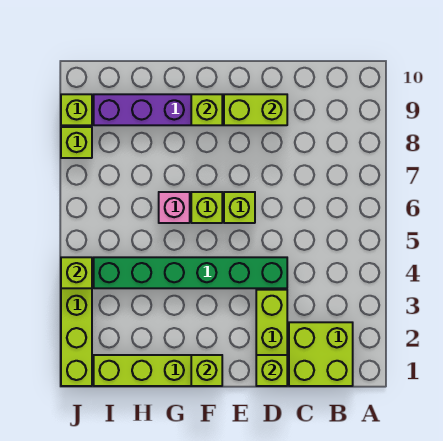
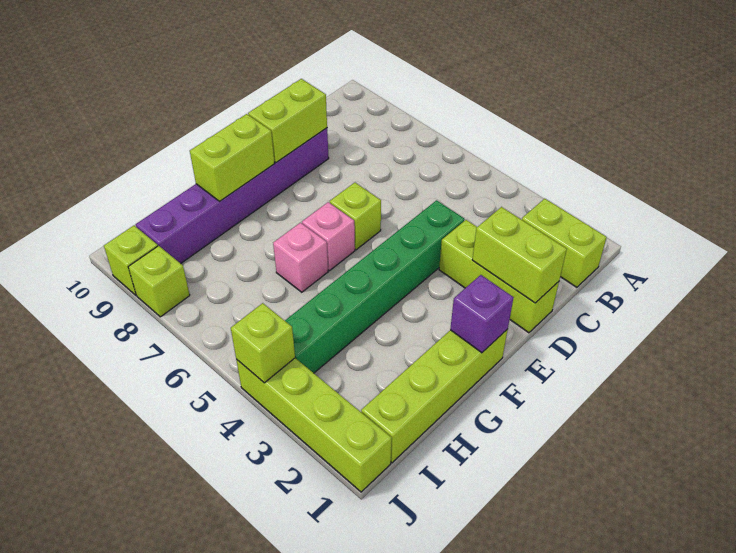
lime 2x2 brick [289,322,353,386] -> lime 1x2 brick [522,199,607,287]
lime 1x1 brick [256,355,287,386] -> lime 1x2 brick [472,207,567,303]
lime 1x1 brick [191,355,222,386] -> purple 1x1 brick [450,275,514,353]
lime 1x1 brick [191,192,222,223] -> pink 1x1 brick [302,202,355,271]
lime 1x1 brick [191,94,222,125] -> lime 1x2 brick [190,114,275,201]

